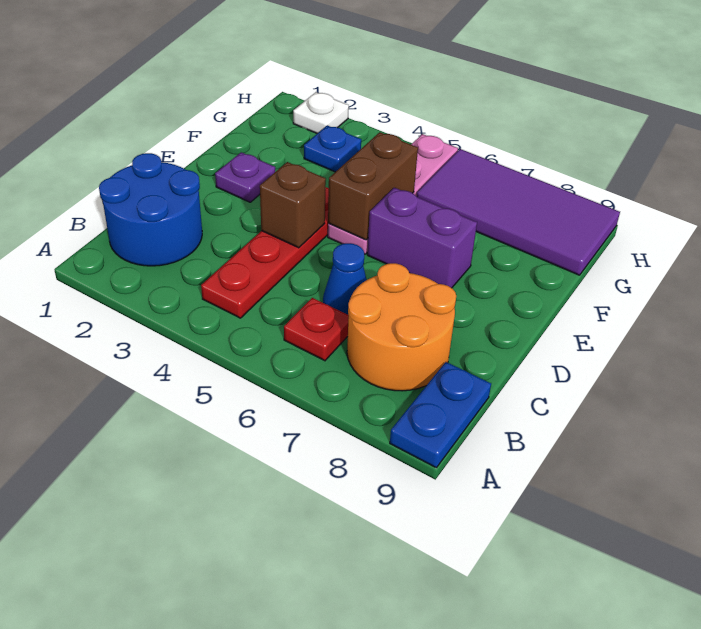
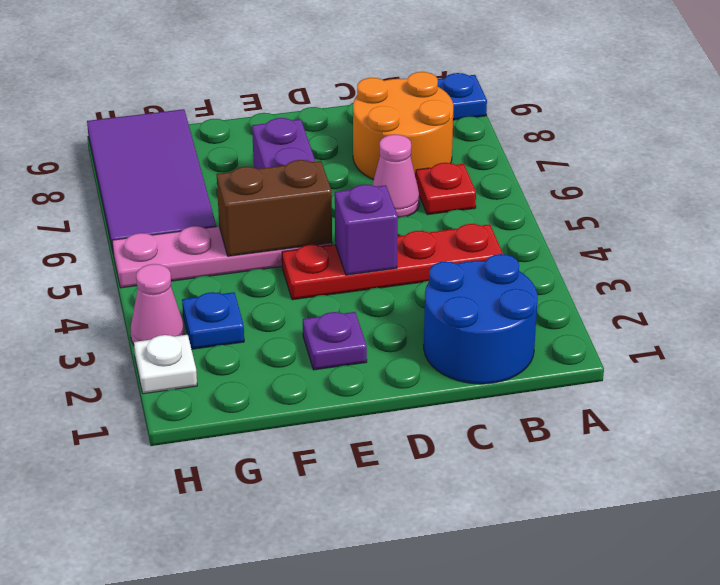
blue 1x1 cone [323,243,367,315] -> pink 1x1 cone [372,134,420,218]
brown 1x1 brick [260,162,326,248] -> purple 1x1 brick [335,184,398,275]
none -> pink 1x1 cone [131,264,184,345]

